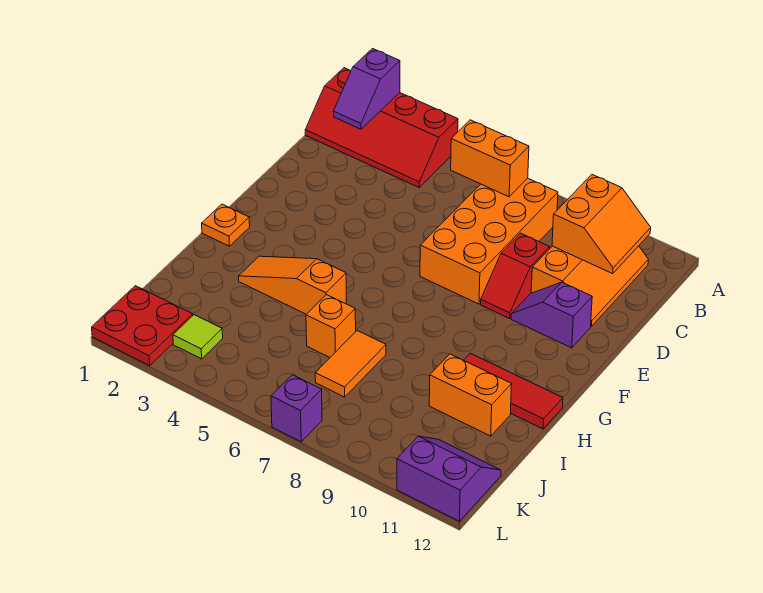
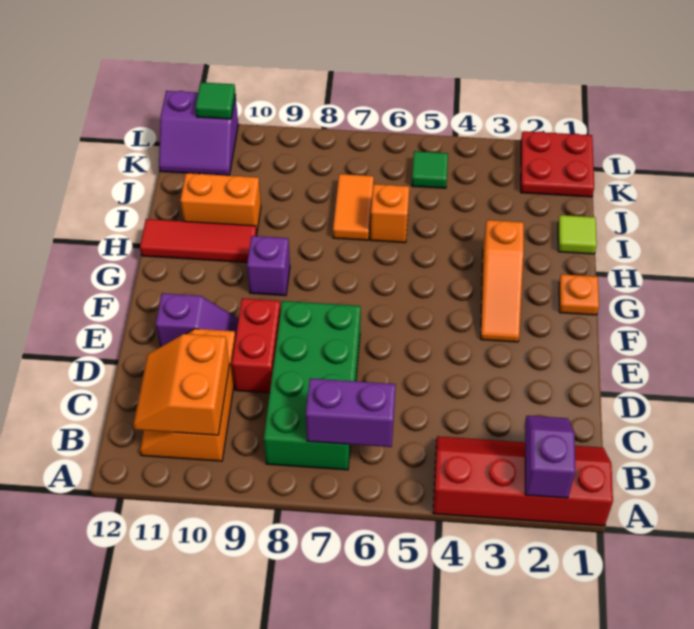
orange 1x2 brick [451,120,529,197] -> purple 1x2 brick [306,378,396,447]
orange 2x4 brick [420,178,558,304] -> green 2x4 brick [264,301,361,470]
red 1x2 slope [481,233,550,318] -> red 1x2 brick [232,298,281,393]
orange 1x3 slope [239,256,346,314] -> orange 1x3 slope turned to [481,220,524,342]
lime 1x1 tile [173,315,223,359] -> lime 1x1 tile moved to [558,215,597,254]
none -> green 1x1 tile [412,151,448,188]
purple 1x1 brick [271,375,322,442] -> purple 1x1 brick moved to [247,236,290,296]
none -> green 1x1 tile [195,82,236,119]

